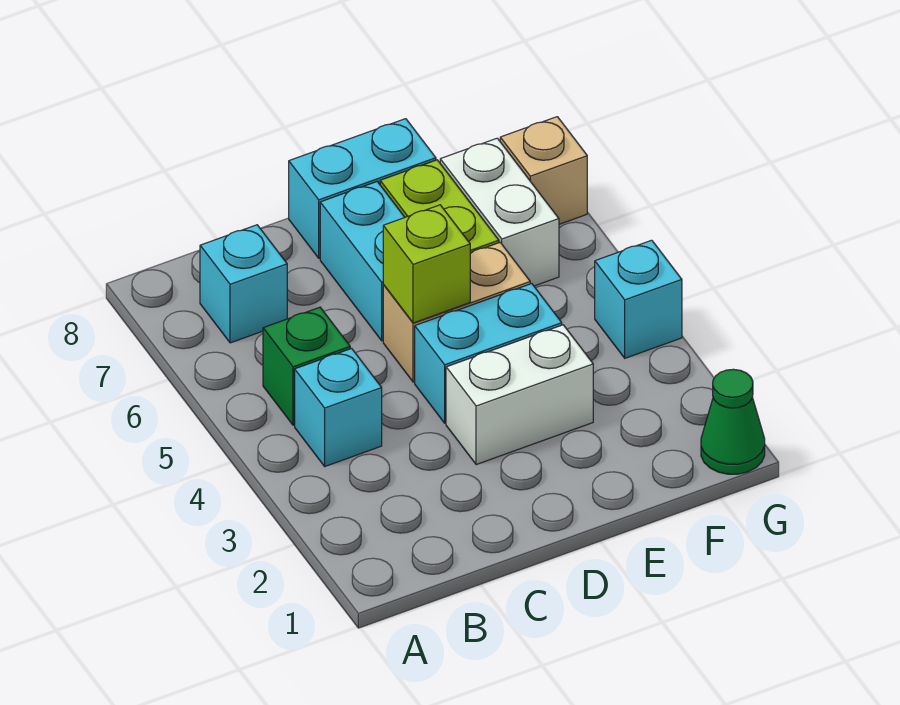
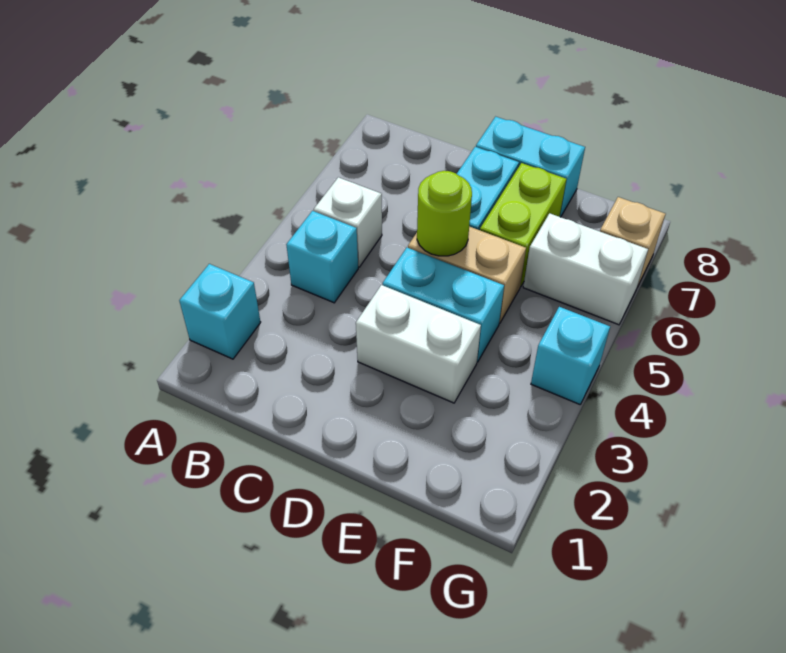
green 1x1 brick [263,307,350,425] -> white 1x1 brick [314,177,382,267]
cyan 1x1 brick [200,225,287,343] -> cyan 1x1 brick moved to [179,264,261,359]
lime 1x1 brick [383,205,470,323] -> lime 1x1 round brick [417,171,472,256]
white 1x2 brick [440,138,559,286] -> white 1x2 brick turned to [523,213,648,325]
green 1x1 cone [701,369,765,474] -> none

